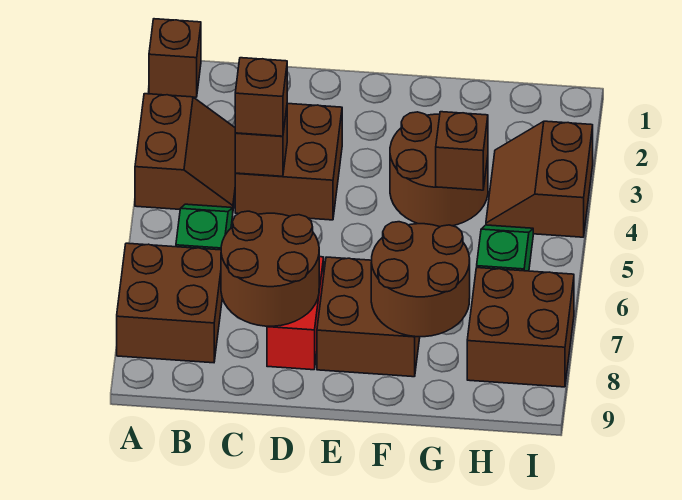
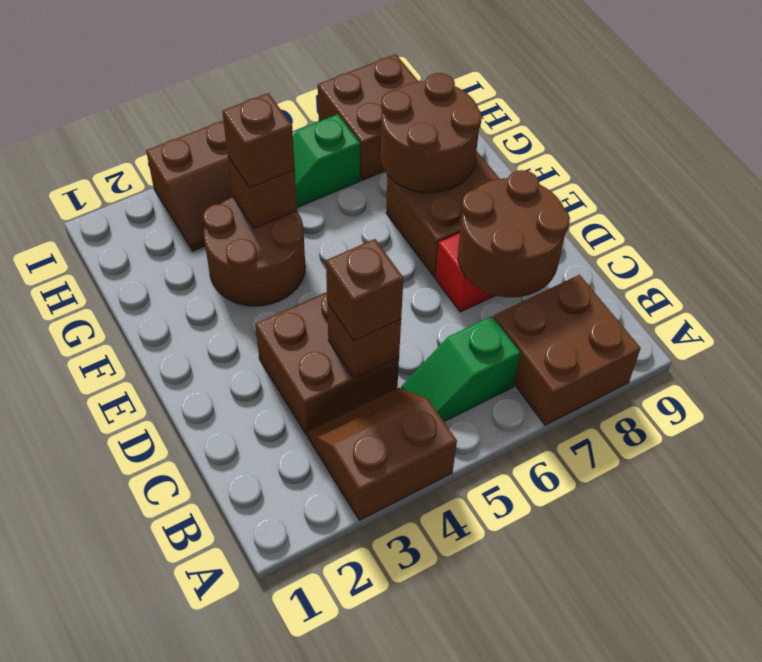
brown 1x1 brick [149,19,201,97] -> brown 1x1 brick moved to [222,93,295,188]

